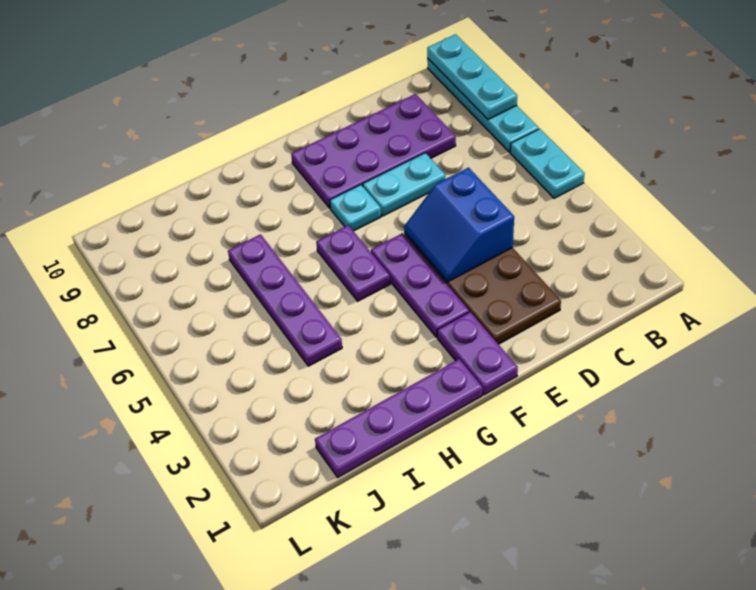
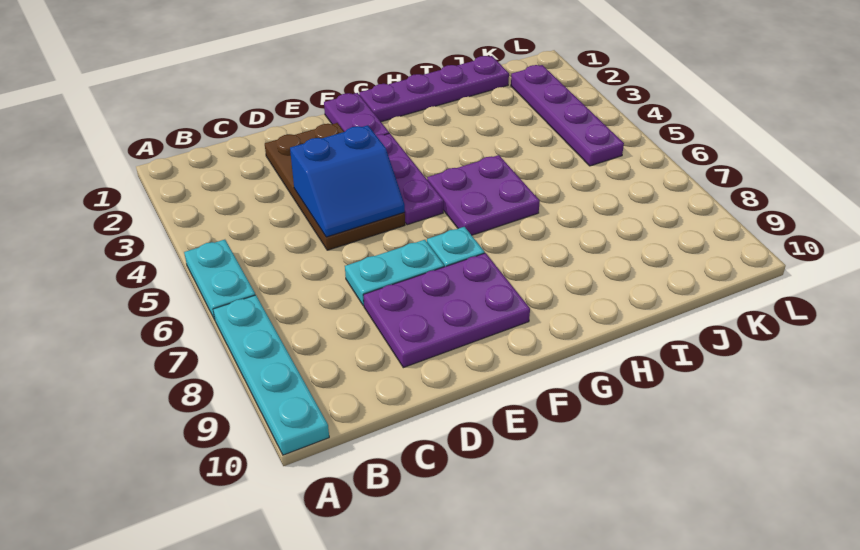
cyan 1x3 plate [427,34,517,120] -> none
purple 2x4 plate [291,94,456,208] -> purple 2x3 plate [364,253,530,368]
blue 2x2 slope [404,168,514,282] -> blue 2x2 slope turned to [290,125,405,237]
purple 1x2 plate [316,225,390,301] -> purple 2x2 plate [427,155,540,235]
purple 1x4 plate [228,234,342,366] -> purple 1x4 plate moved to [511,65,624,166]

